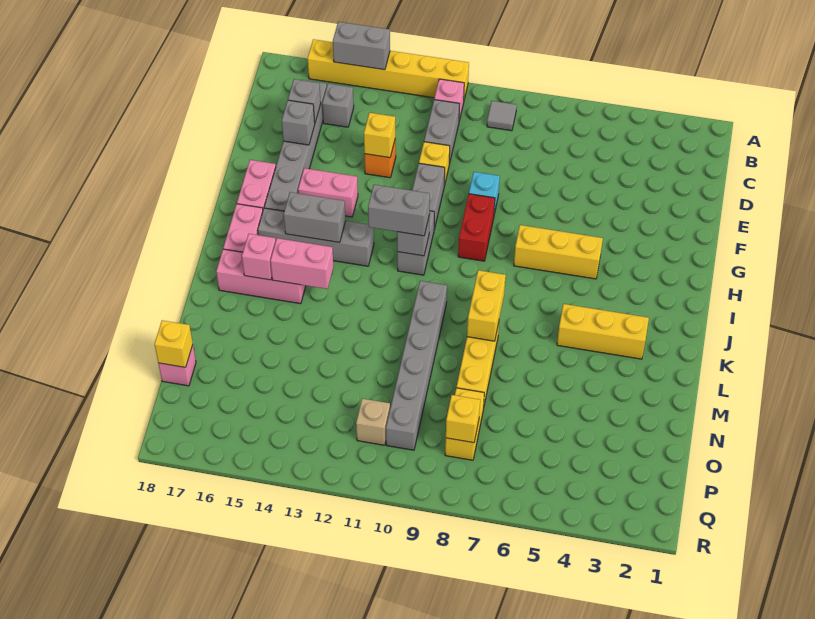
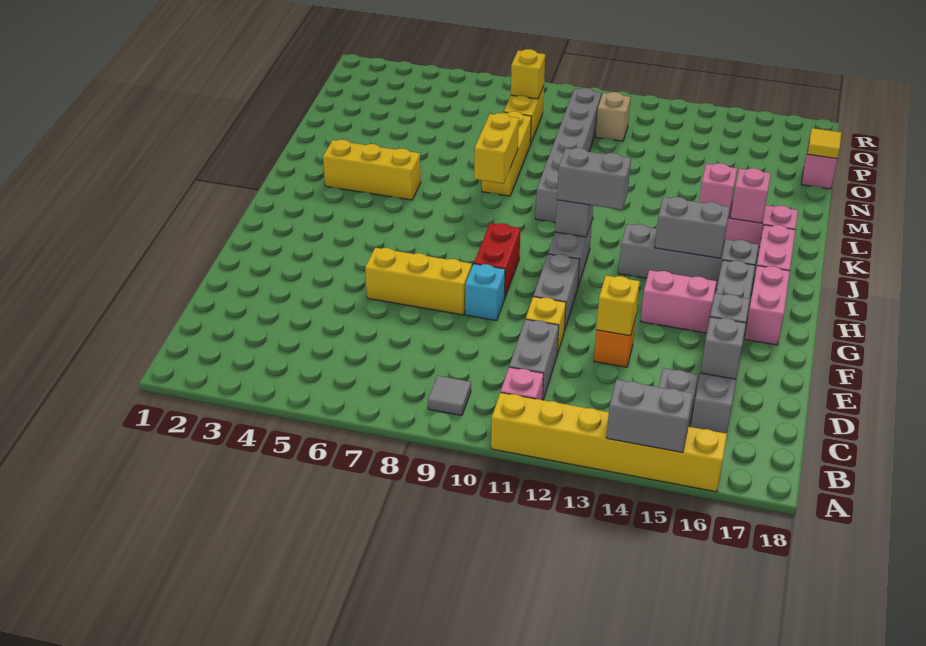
yellow 1x3 brick [514,225,603,279] -> yellow 1x3 brick moved to [365,248,472,315]
pink 1x2 brick [270,238,334,289] -> pink 1x1 brick [699,163,737,218]
yellow 1x1 brick [154,320,193,367] -> yellow 1x1 tile [808,128,841,159]

